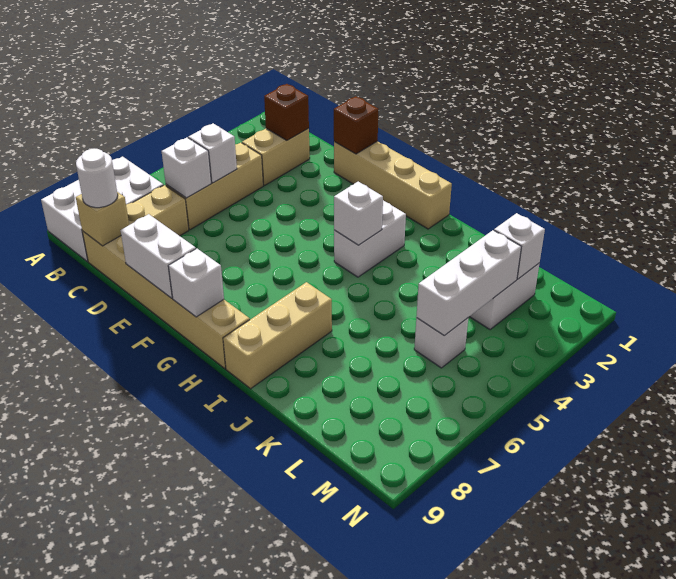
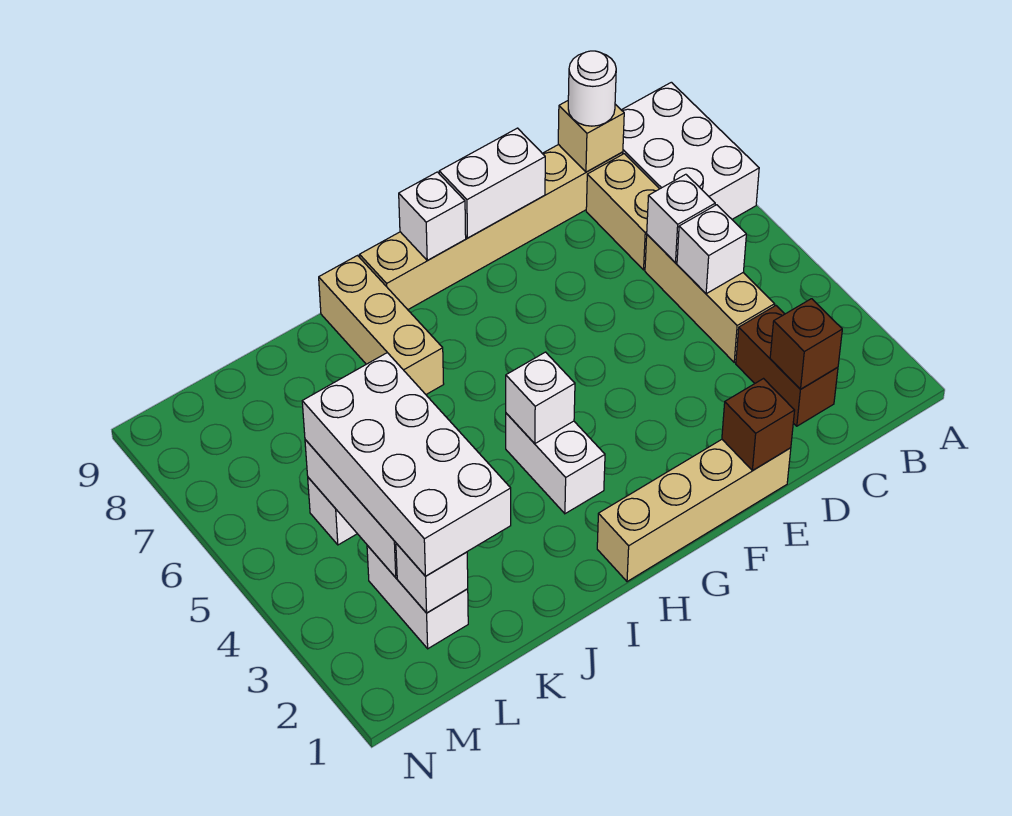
tan 1x2 brick [242,128,310,186] -> brown 1x2 brick [736,306,838,426]
none -> white 2x4 brick [302,353,511,576]

